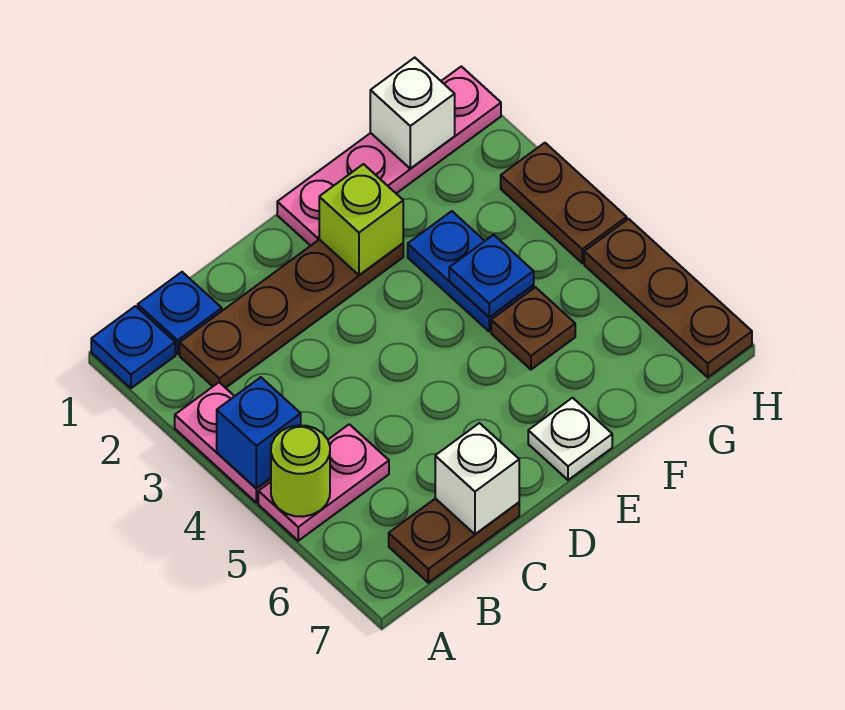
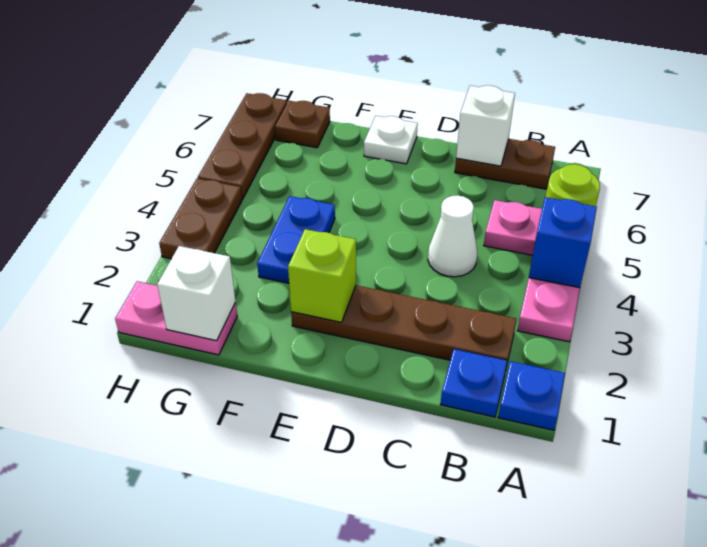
none -> white 1x1 cone [428,195,477,277]
pink 1x4 plate [277,66,501,246] -> pink 1x2 plate [115,281,237,355]
blue 1x1 plate [449,235,534,317] -> none
brown 1x1 plate [491,287,575,370] -> brown 1x1 plate moved to [275,101,330,148]

